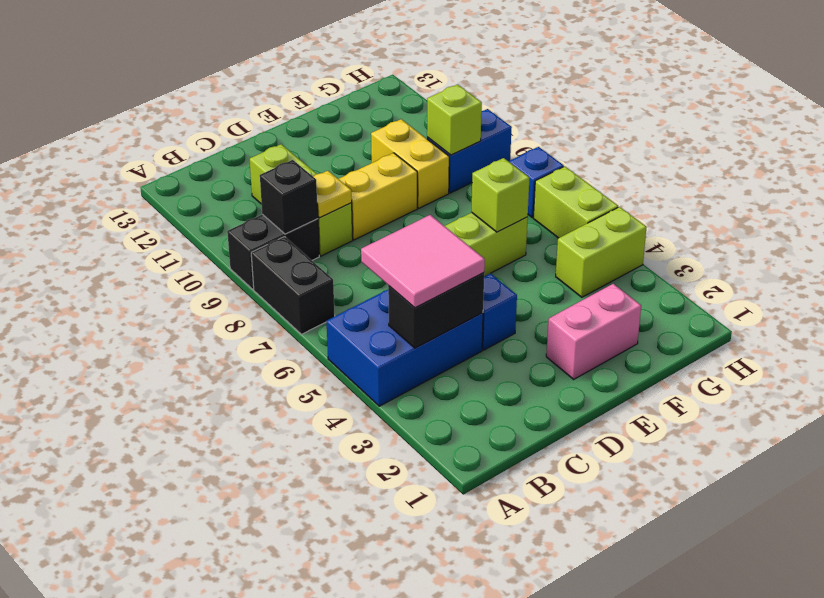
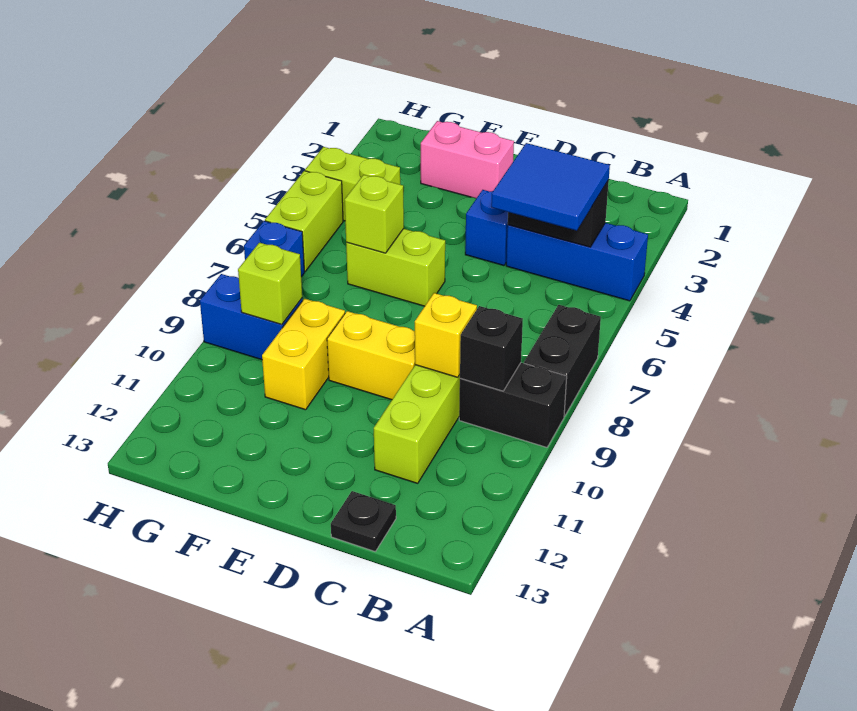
blue 2x3 brick [327,290,483,406] -> blue 1x3 brick [506,223,648,301]
pink 2x2 tile [361,215,485,308] -> blue 2x2 tile [491,143,610,231]
yellow 1x1 plate [313,171,352,218] -> yellow 1x1 brick [415,293,477,377]
none -> black 1x1 plate [331,491,396,552]

